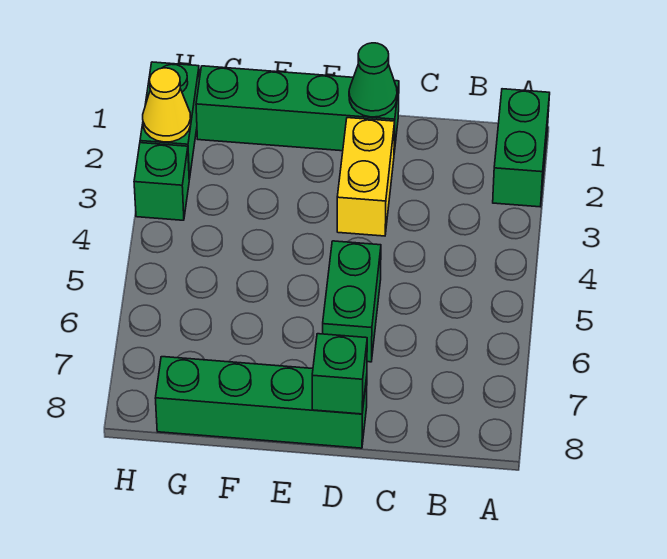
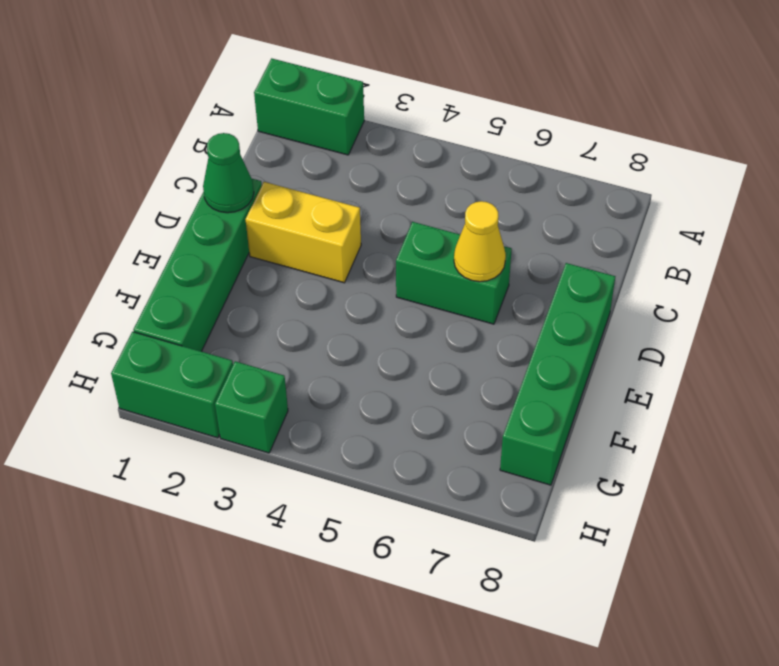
green 1x1 brick [312,334,367,414] -> none
yellow 1x1 cone [143,68,191,142] -> yellow 1x1 cone moved to [454,201,506,282]

